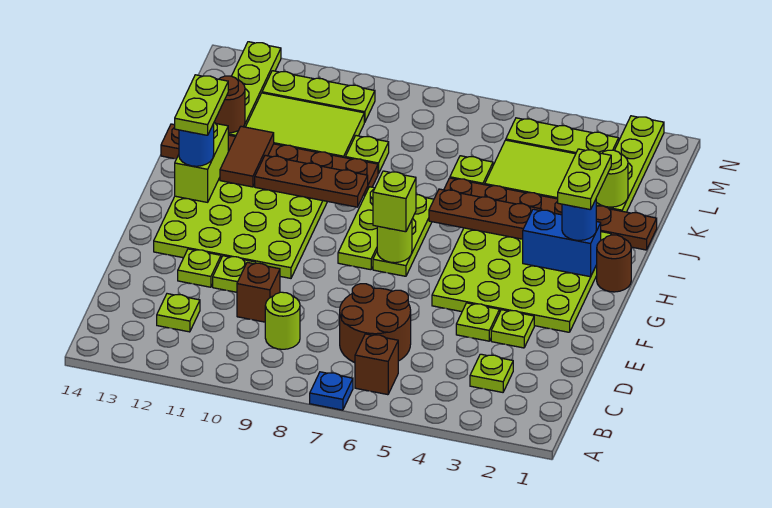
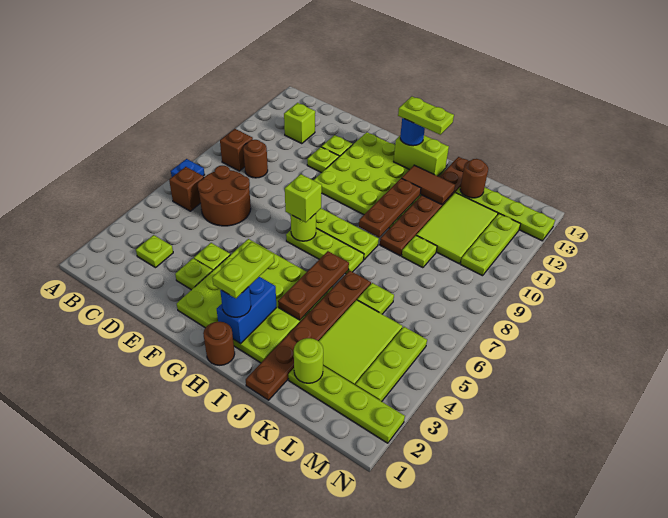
lime 1x1 round brick [265,292,300,349] -> brown 1x1 round brick [243,140,268,178]
lime 1x1 plate [157,294,200,332] -> lime 1x1 brick [284,103,315,144]
brown 1x1 brick [237,262,280,322] -> brown 1x1 brick moved to [220,129,253,171]
lime 1x2 plate [558,149,611,210] -> lime 1x2 plate turned to [212,242,274,298]

